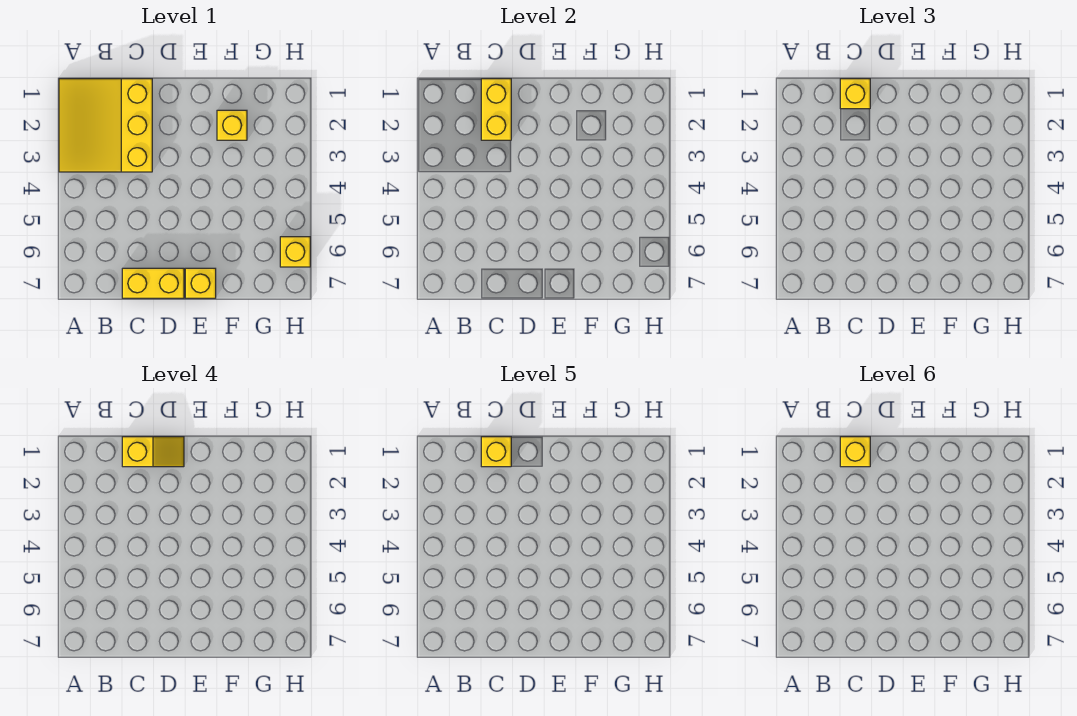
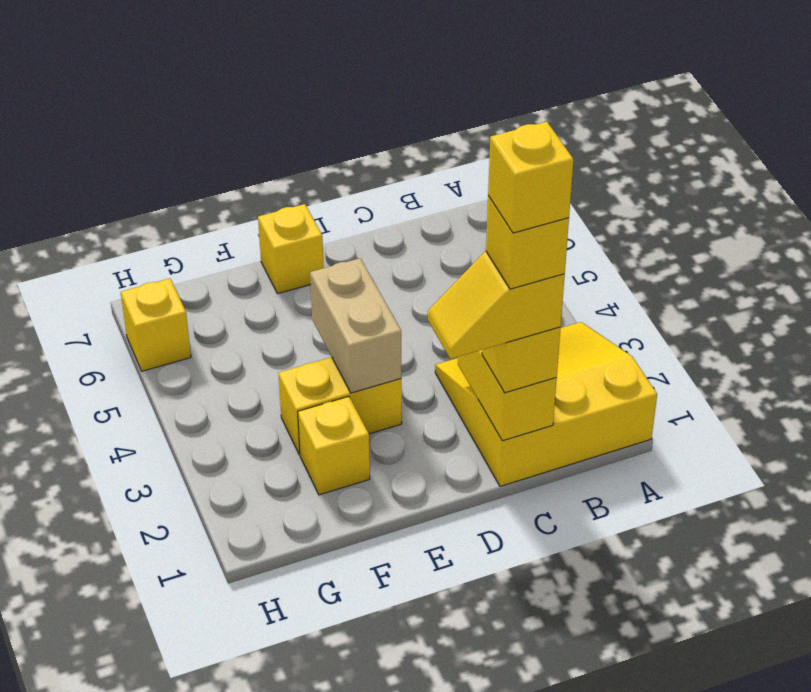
yellow 3x3 slope [59,79,152,172] -> yellow 3x3 slope turned to [435,322,657,486]
yellow 1x2 brick [122,268,184,298] -> yellow 1x2 brick moved to [278,357,402,455]
none -> tan 1x2 brick [310,258,401,393]

